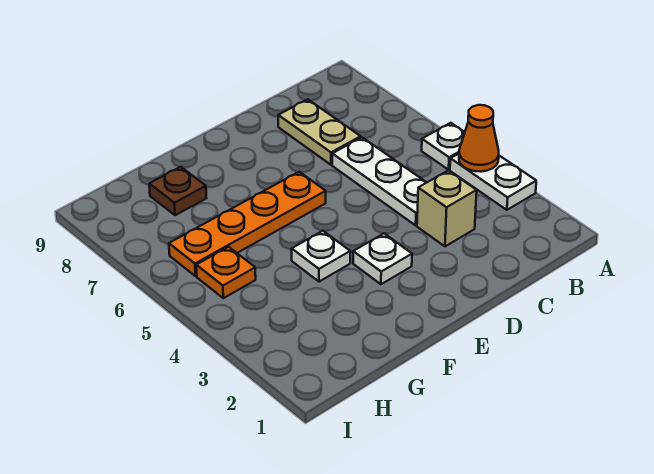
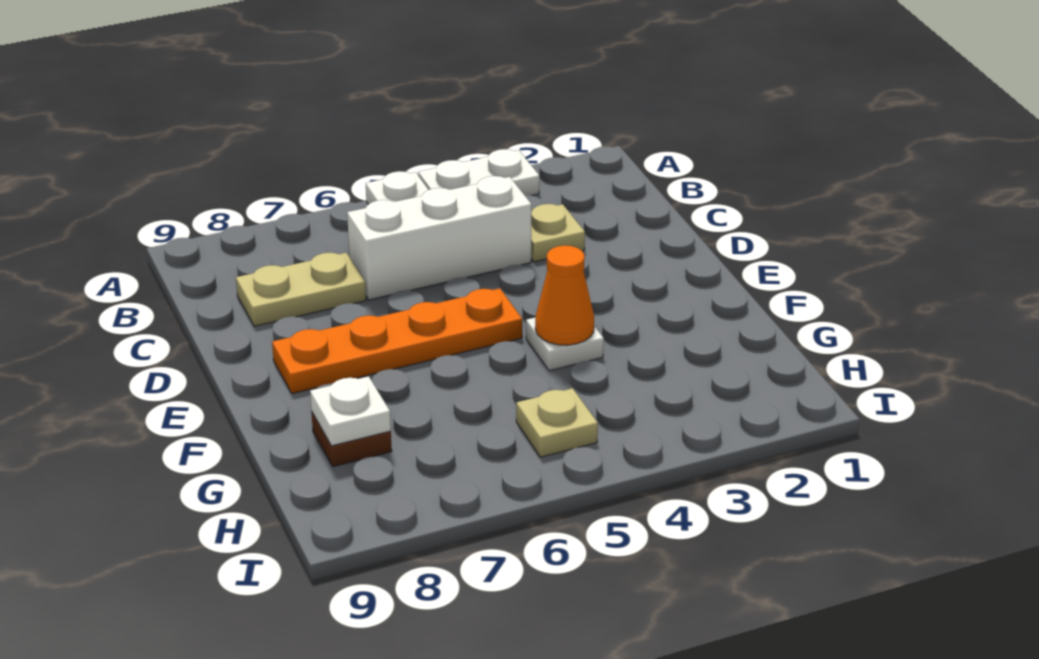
orange 1x1 cone [459,105,499,172] -> orange 1x1 cone moved to [535,245,594,345]
tan 1x1 brick [417,170,477,246] -> tan 1x1 plate [531,204,585,262]
white 1x3 plate [332,137,427,225] -> white 1x3 brick [347,176,531,300]
white 1x1 plate [353,233,412,284] -> white 1x1 plate moved to [310,376,391,446]
orange 1x4 plate [169,172,326,276] -> orange 1x4 plate turned to [272,288,522,394]
orange 1x1 plate [196,247,256,298] -> tan 1x1 plate [516,388,598,457]

